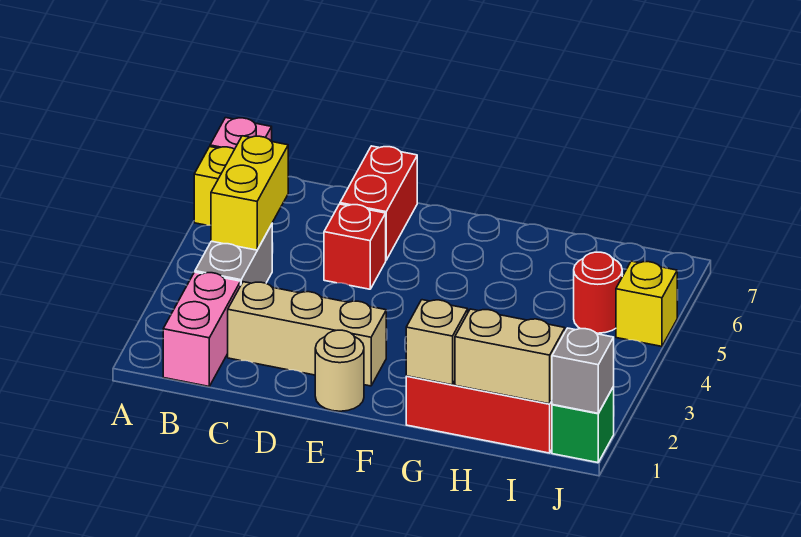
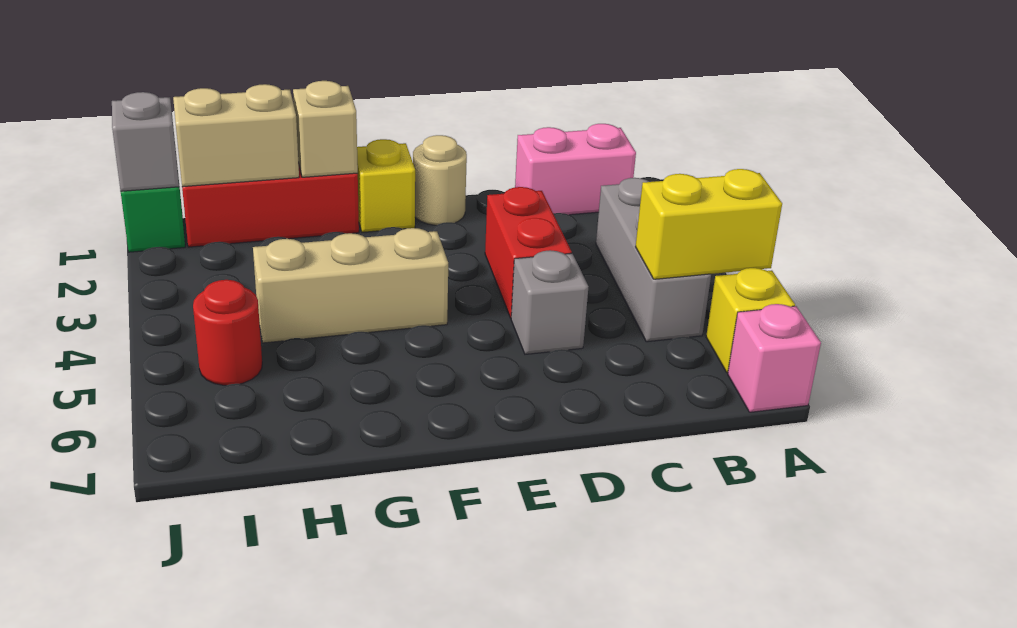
pink 1x2 brick [163,272,241,386] -> pink 1x2 brick turned to [515,124,636,215]
grey 1x2 brick [195,225,272,284] -> grey 1x3 brick [596,178,711,342]
yellow 1x2 brick [211,136,288,250] -> yellow 1x2 brick turned to [636,169,782,279]
tan 1x3 brick [228,282,386,386] -> tan 1x3 brick moved to [253,228,448,343]
red 1x1 brick [324,204,386,289] -> grey 1x1 brick [511,250,589,354]
red 1x2 brick [340,146,417,260] -> red 1x2 brick moved to [485,187,572,318]
yellow 1x1 brick [616,261,677,346] -> yellow 1x1 brick moved to [357,139,415,232]

